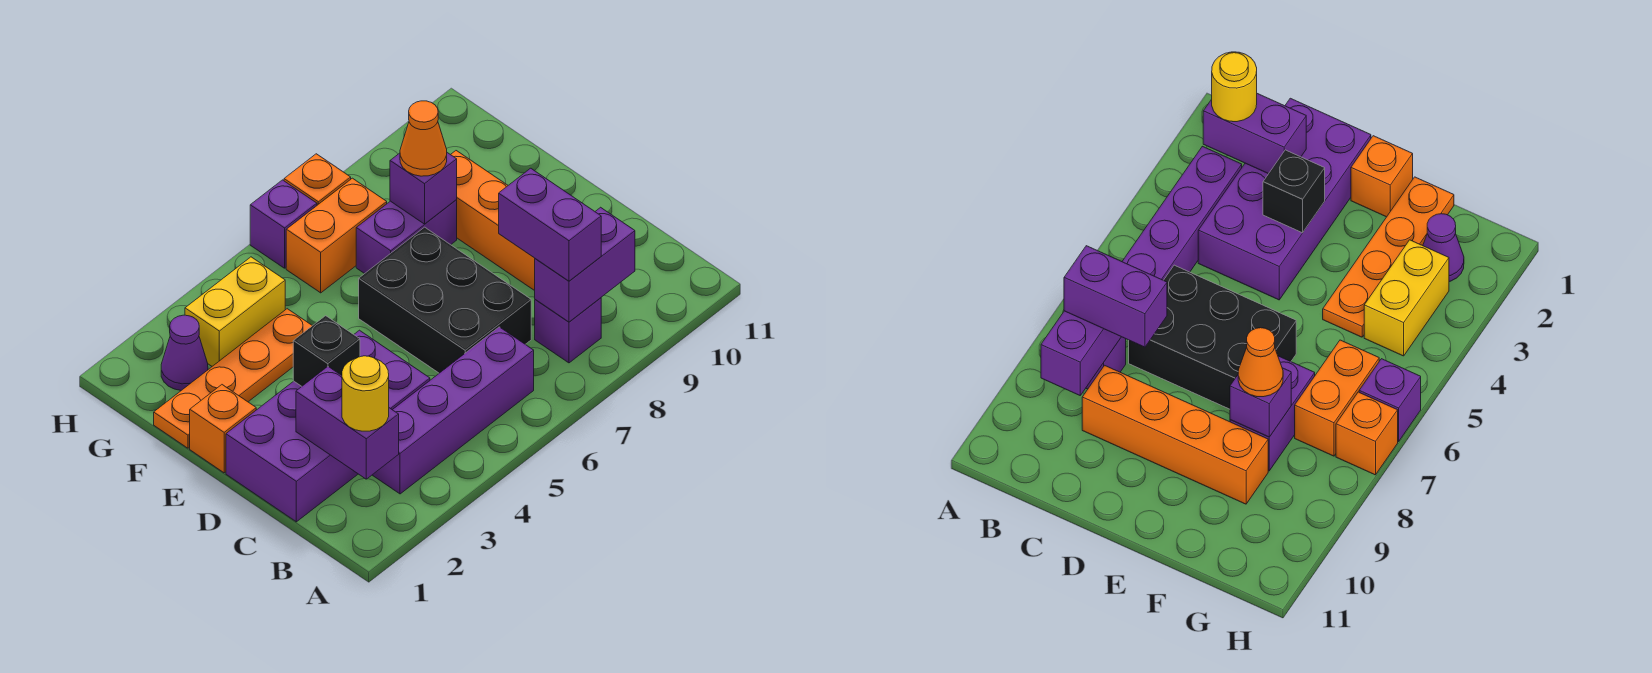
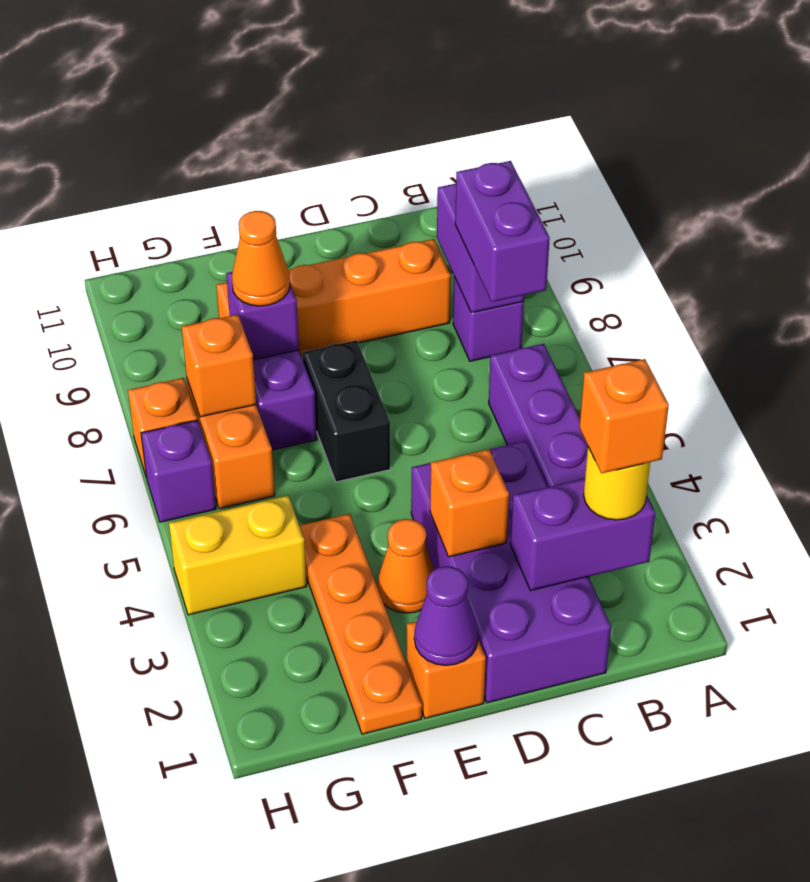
none -> orange 1x1 brick [579,359,669,473]
purple 1x2 brick [499,168,601,281] -> purple 1x2 brick turned to [455,161,550,302]
black 2x3 brick [359,227,531,373] -> black 1x2 brick [303,340,390,482]
black 1x1 brick [293,316,360,386] -> orange 1x1 brick [430,449,509,557]
none -> orange 1x1 cone [377,519,434,613]
purple 1x1 cone [161,315,208,390] -> purple 1x1 cone moved to [414,566,478,665]
yellow 1x2 brick [185,257,285,366] -> yellow 1x2 brick turned to [169,496,307,615]
none -> orange 1x1 brick [182,314,256,417]

